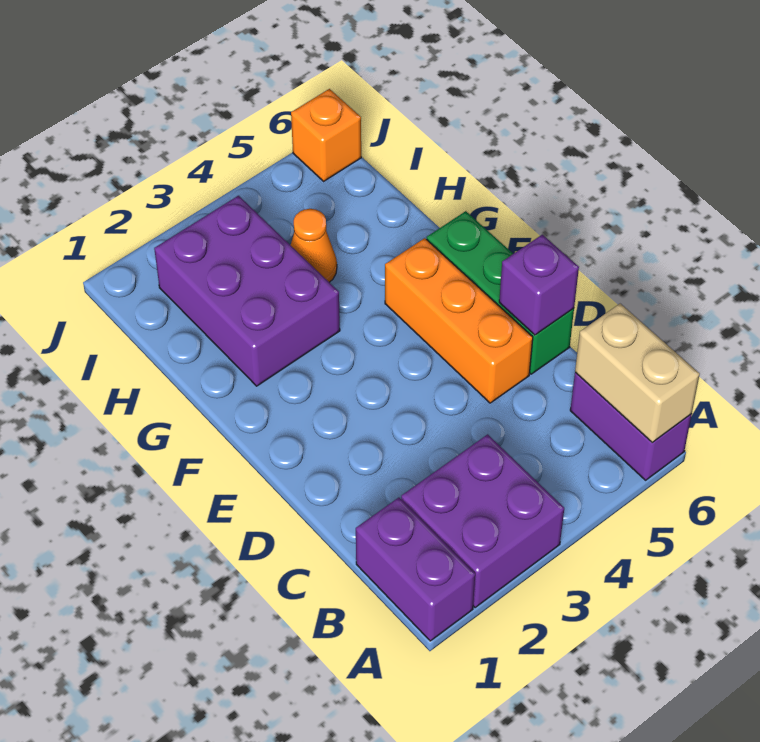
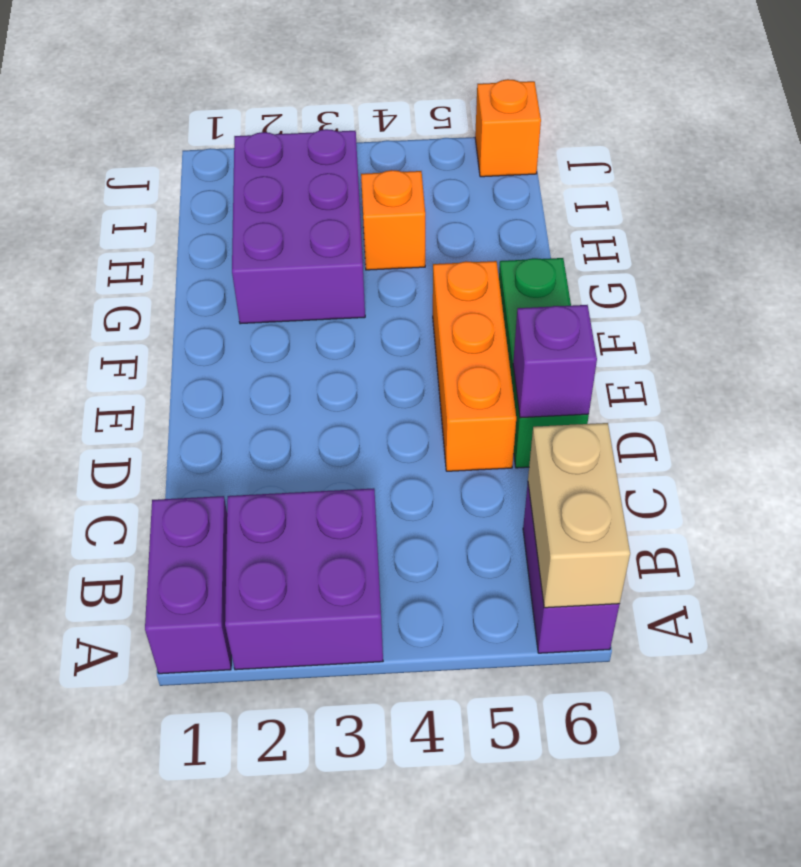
orange 1x1 cone [291,209,337,282] -> orange 1x1 brick [361,170,425,270]

